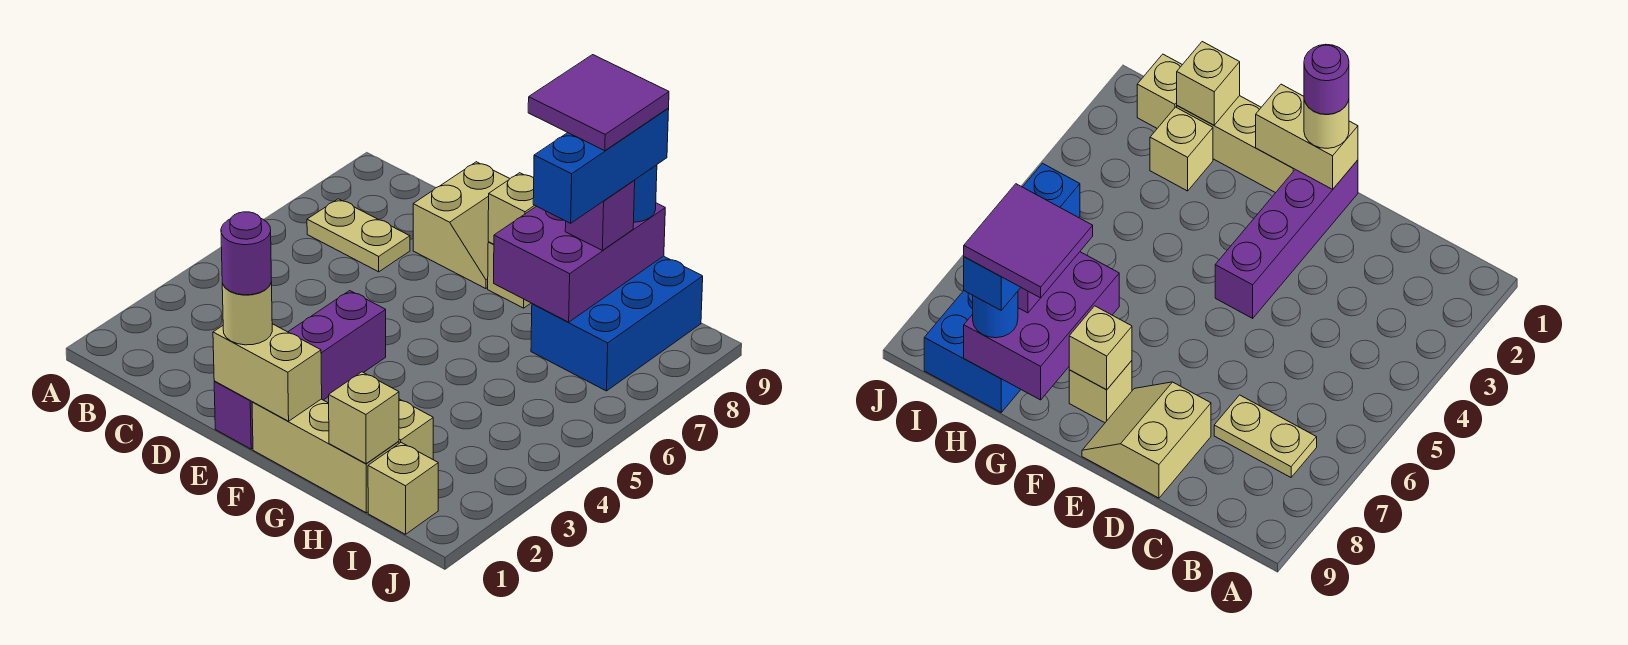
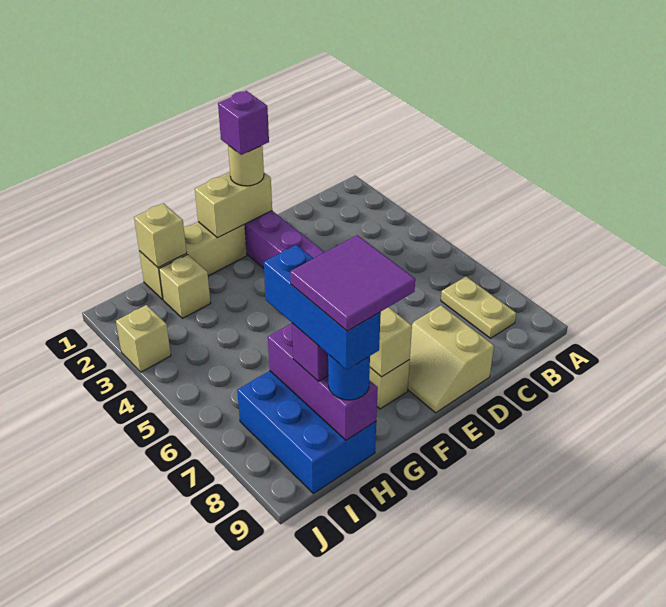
tan 1x2 plate [307,199,410,272] -> tan 1x2 plate turned to [441,277,516,338]
purple 1x1 round brick [221,212,271,295] -> purple 1x1 brick [218,91,269,155]
purple 2x3 brick [494,203,665,322] -> purple 1x3 brick [268,323,378,440]
tan 1x1 brick [368,443,438,534] -> tan 1x1 brick moved to [116,305,171,372]

